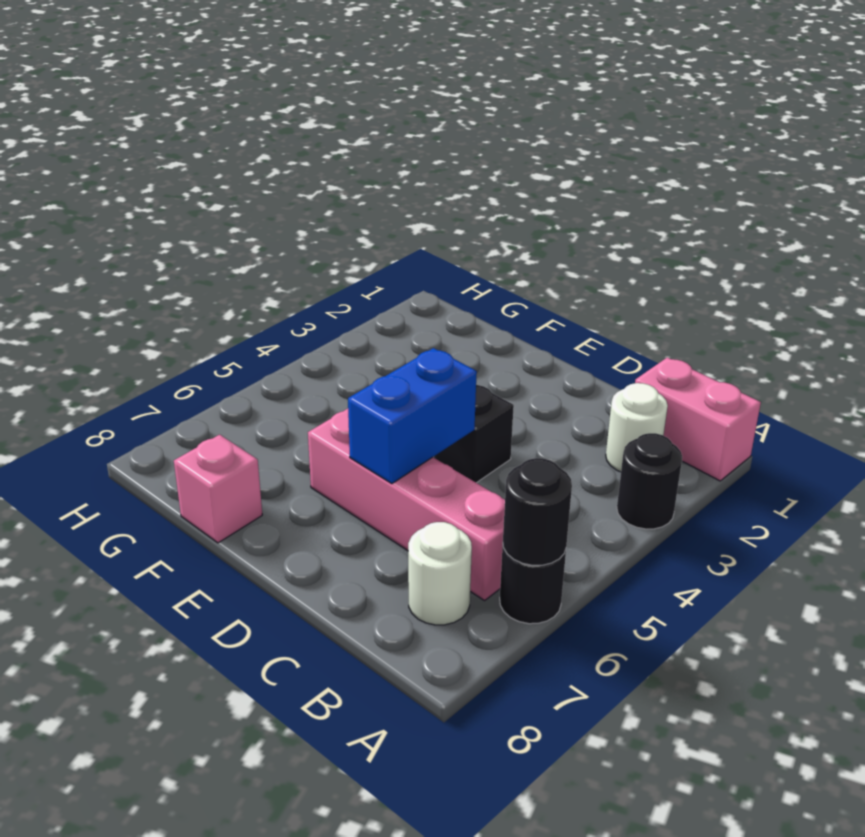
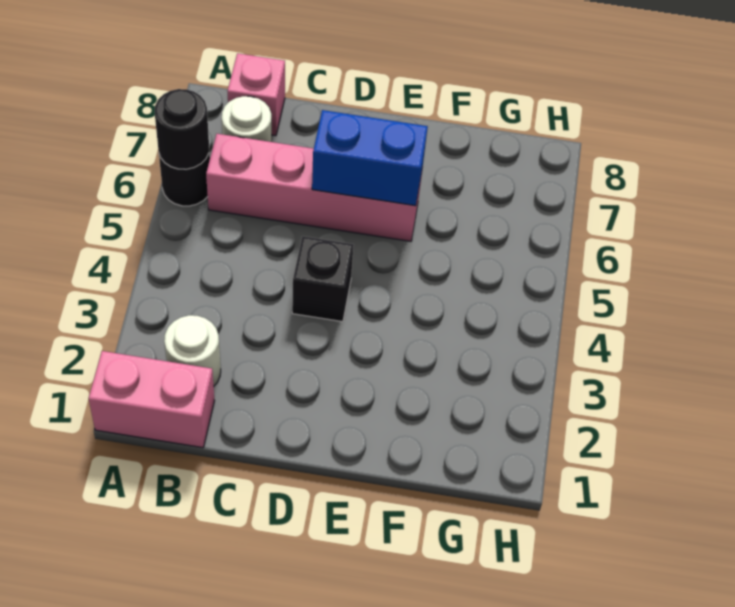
black 1x1 round brick [617,433,682,529] -> none
blue 1x2 brick [348,348,477,484] -> blue 1x2 brick turned to [312,110,428,206]
pink 1x1 brick [174,435,262,543] -> pink 1x1 brick moved to [227,53,285,136]

